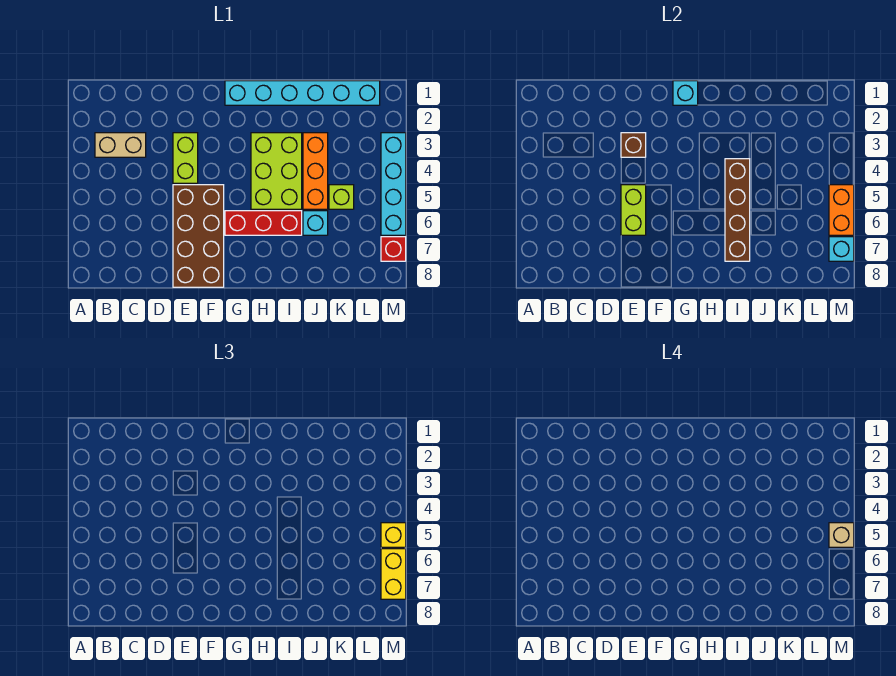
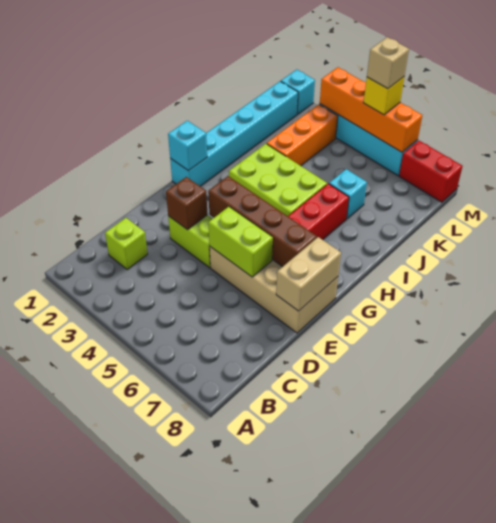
tan 1x2 brick [95,133,146,157] -> tan 1x2 brick moved to [276,237,341,311]
brown 2x4 brick [173,185,224,287] -> tan 2x4 brick [210,247,338,333]
brown 1x4 brick [725,159,750,261] -> brown 1x4 brick moved to [208,176,317,267]
orange 1x3 brick [303,133,328,209] -> orange 1x3 brick turned to [267,104,338,166]
lime 1x1 brick [329,185,354,209] -> lime 1x1 brick moved to [105,218,148,269]
orange 1x2 brick [829,185,854,235] -> orange 1x4 brick [320,67,422,152]
yellow 1x2 brick [381,549,406,599] -> none
red 1x1 brick [381,237,406,261] -> red 1x2 brick [399,141,463,202]
cyan 1x1 brick [829,237,854,261] -> cyan 1x1 brick moved to [281,70,315,114]

